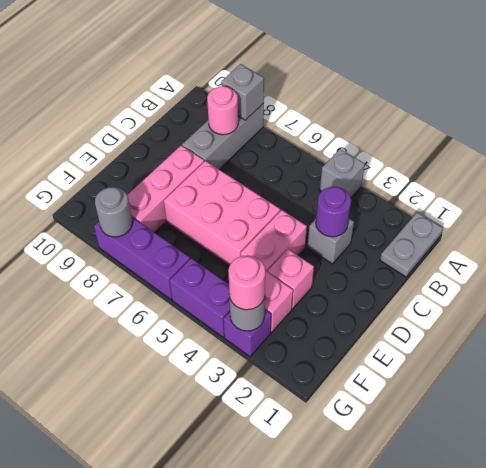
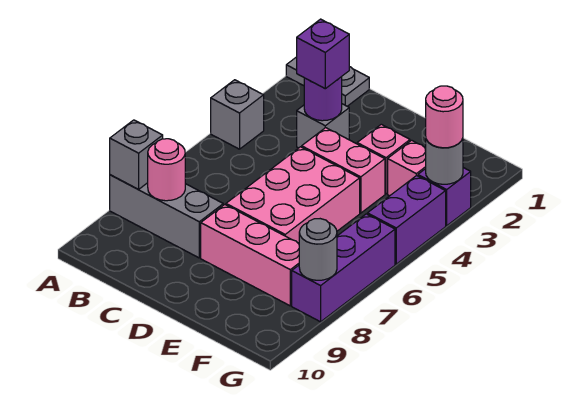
none -> purple 1x1 brick [297,19,349,89]

